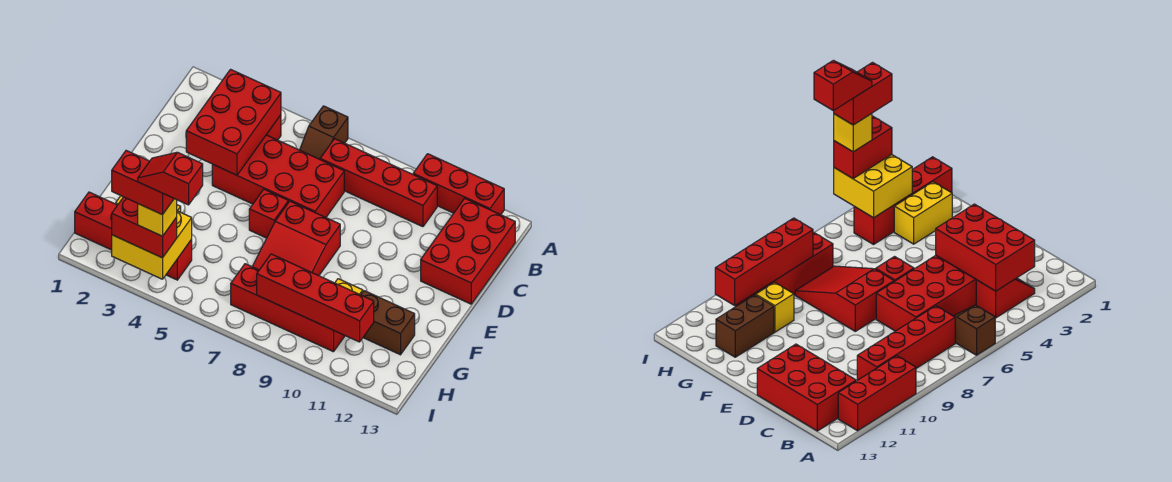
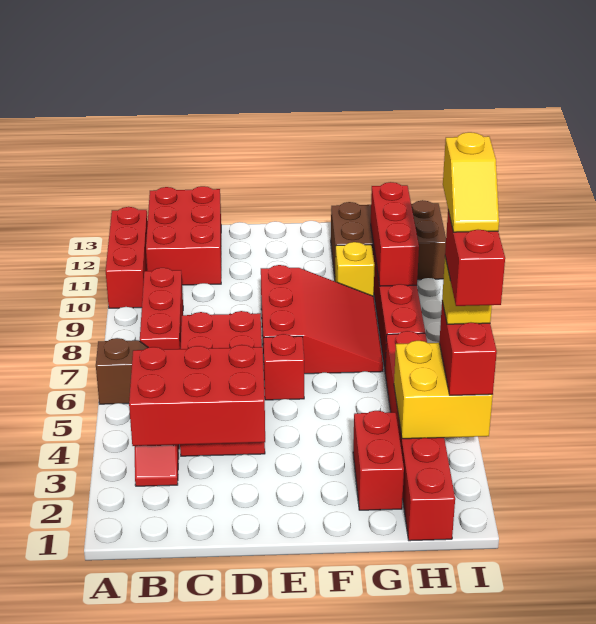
red 1x4 brick [320,139,437,227] -> red 1x3 brick [140,268,183,350]
red 2x3 brick [421,198,515,304] -> red 2x3 brick turned to [146,186,221,285]
red 2x3 slope [252,201,340,276] -> red 3x3 slope [261,265,383,374]
yellow 1x2 brick [894,182,952,244] -> red 1x2 brick [353,411,404,510]
brown 1x2 brick [361,291,415,355] -> brown 2x3 brick [331,200,446,280]
red 1x4 brick [75,192,192,280] -> red 1x6 brick [385,331,455,541]
red 1x4 brick [257,254,374,342] -> red 1x3 brick [371,182,419,286]
red 1x2 slope [138,152,203,205] -> yellow 1x2 slope [443,132,499,232]

